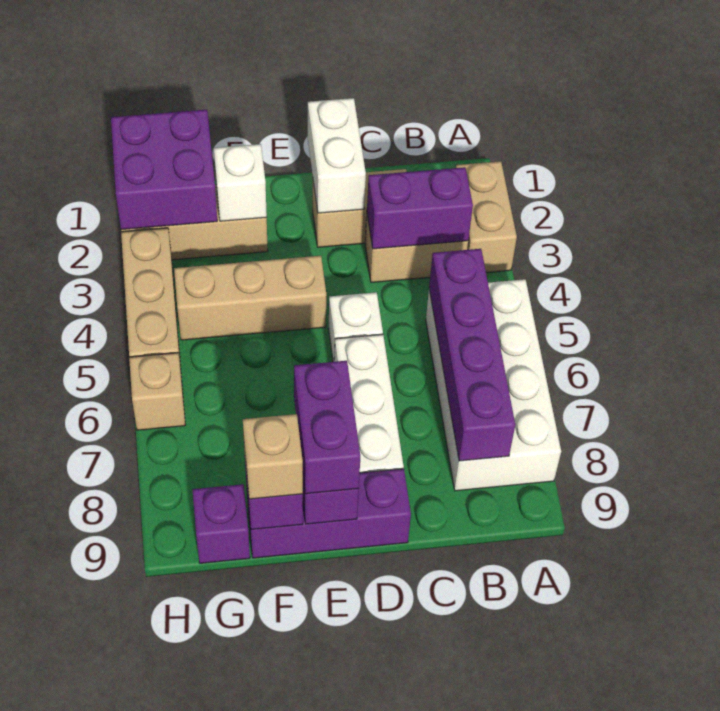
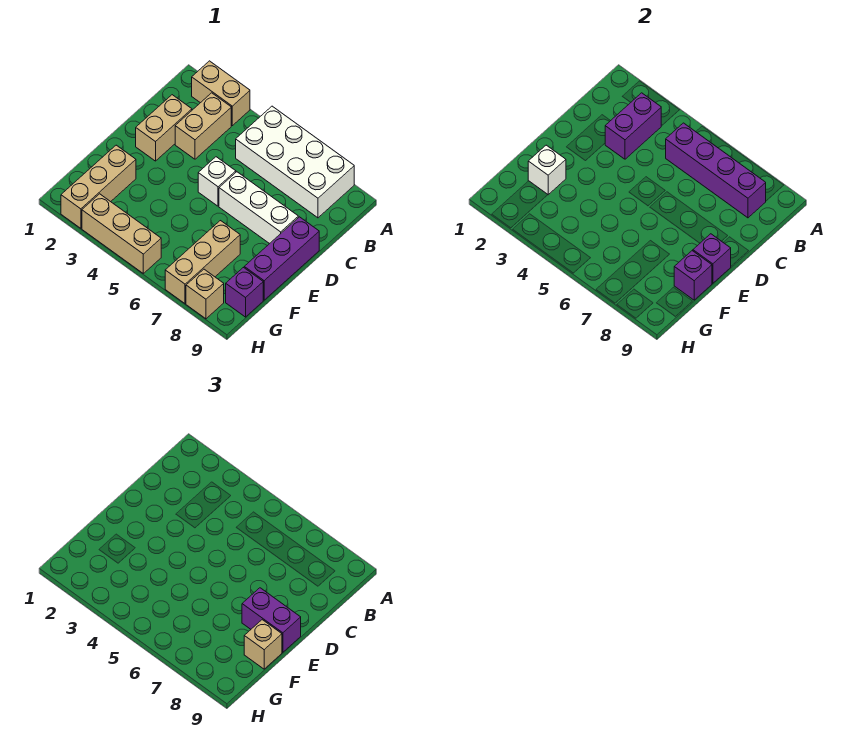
white 1x2 brick [308,98,366,213] -> none
tan 1x3 brick [174,256,327,340] -> tan 1x3 brick moved to [165,221,240,304]
purple 2x2 brick [111,110,217,230] -> none
tan 1x1 brick [129,353,185,430] -> tan 1x1 brick moved to [186,269,224,319]

